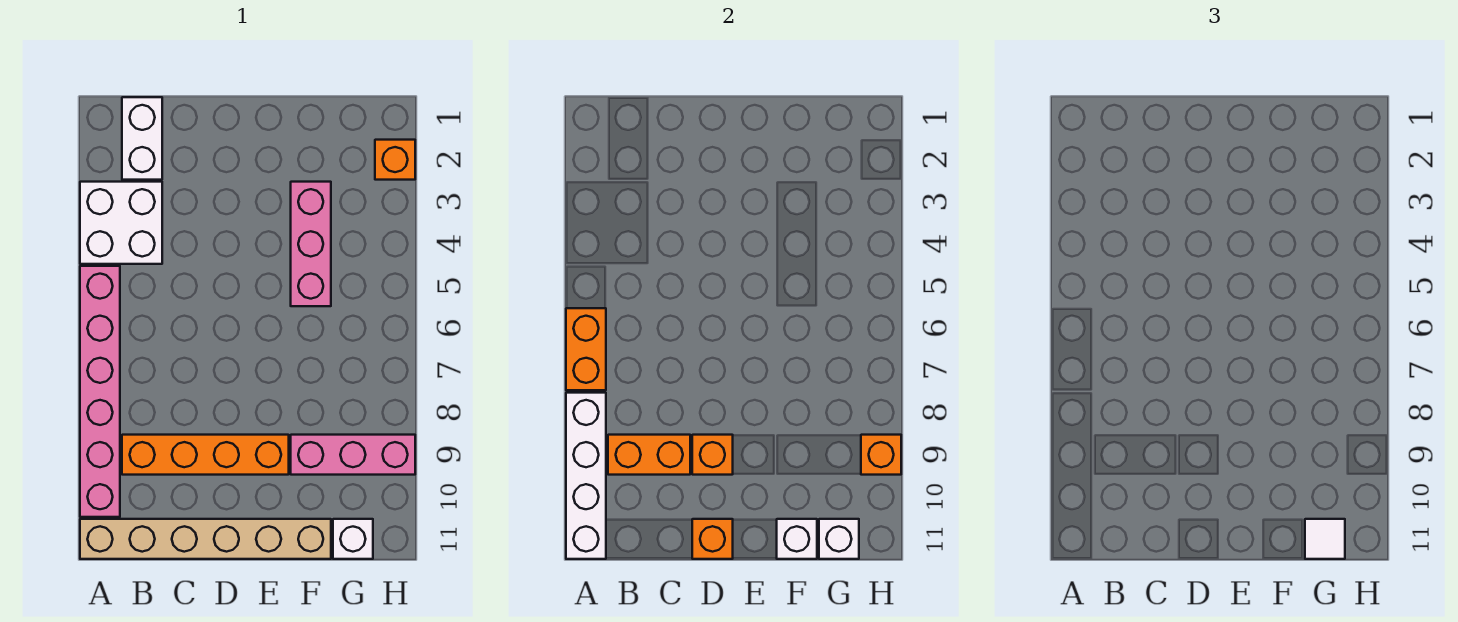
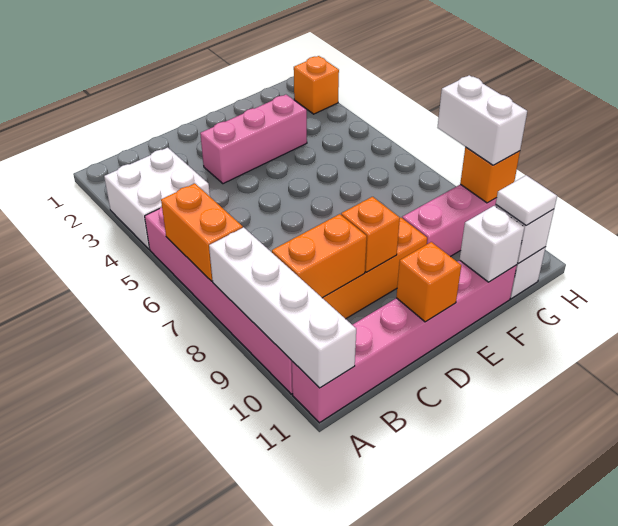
tan 1x6 brick [80,519,331,559] -> pink 1x6 brick [292,260,517,423]
white 1x2 brick [122,97,162,180] -> white 1x2 brick moved to [437,75,527,165]
pink 1x3 brick [291,182,331,306] -> pink 1x3 brick turned to [200,95,307,184]

